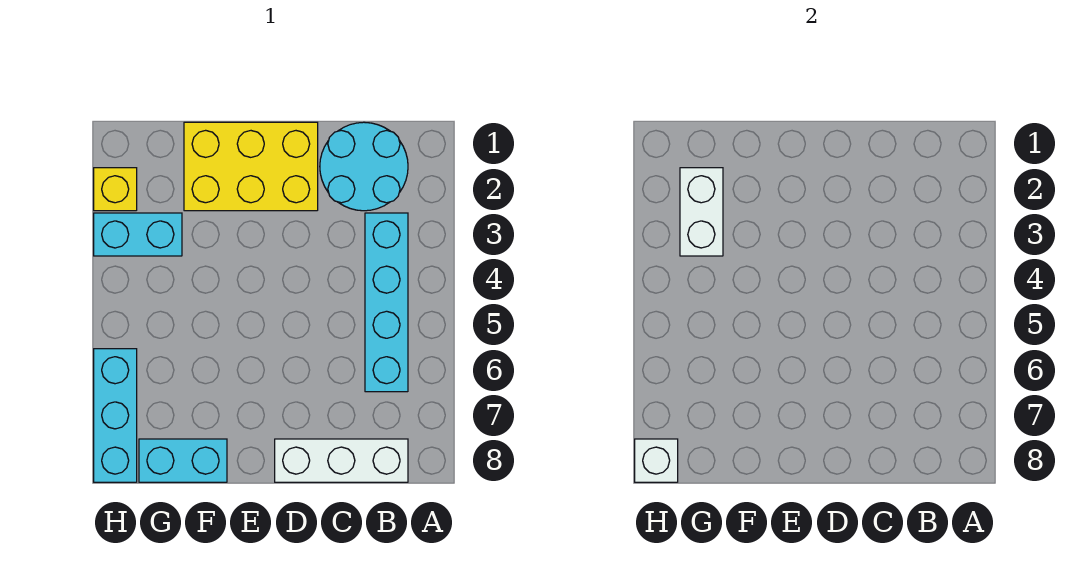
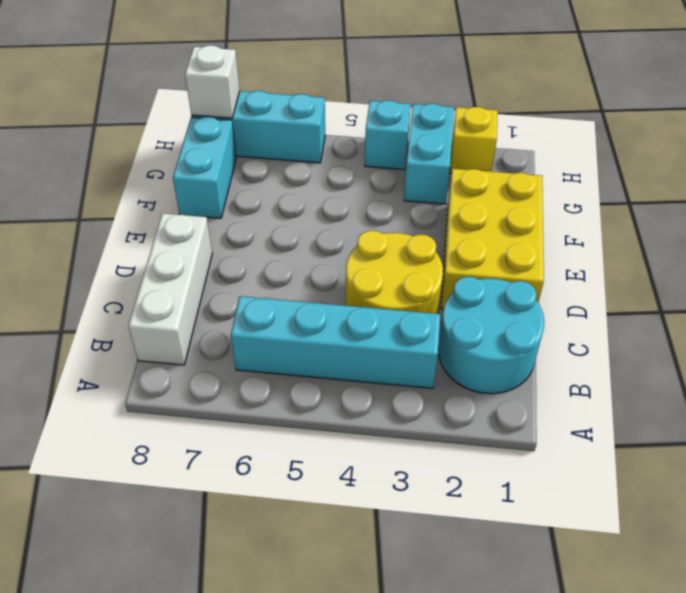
none -> yellow 2x2 round brick [346,231,443,314]
white 1x2 brick [680,168,723,256] -> none
none -> cyan 1x1 brick [365,100,411,170]

